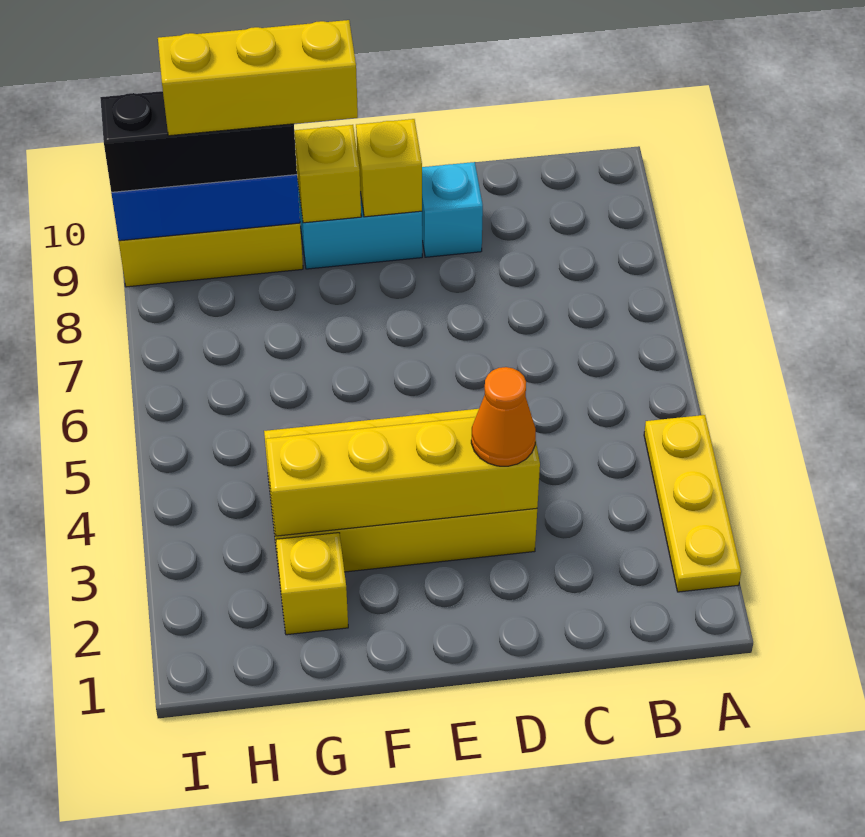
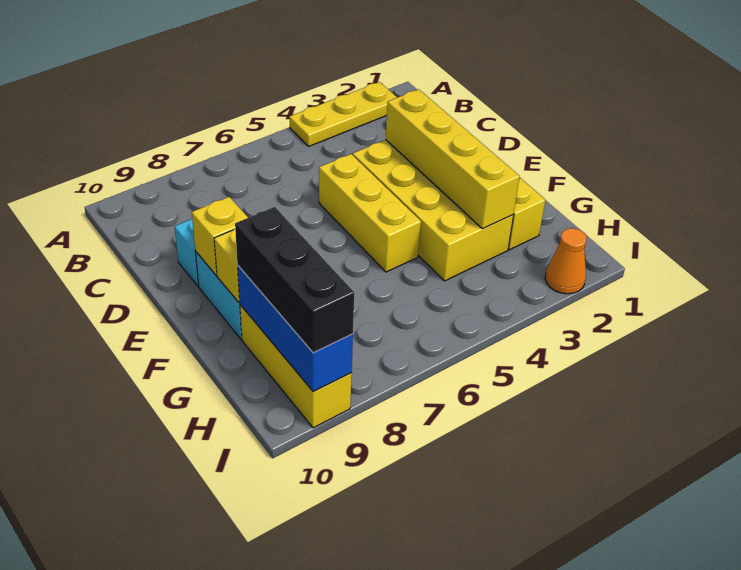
orange 1x1 cone [471,367,536,466] -> orange 1x1 cone moved to [545,228,587,294]
yellow 1x3 brick [158,20,358,136] -> yellow 1x3 brick moved to [319,154,421,272]

